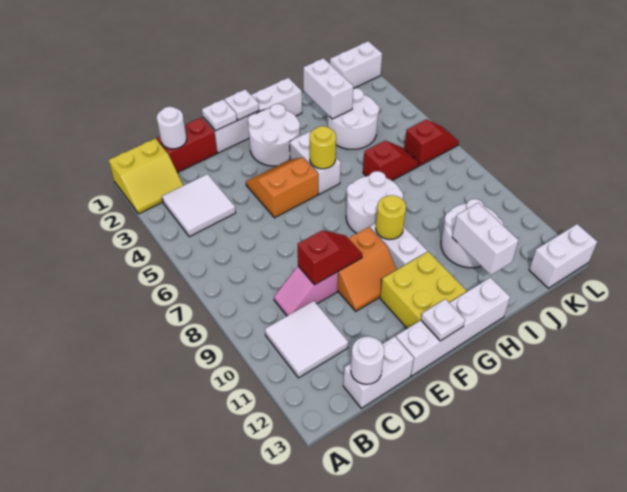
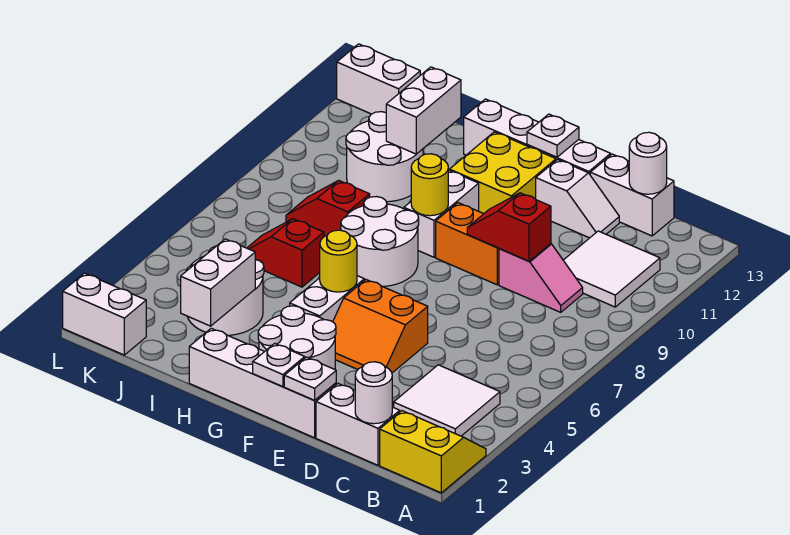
red 1x2 brick [157,117,217,173] -> white 1x2 brick [316,384,400,465]
none -> white 1x2 slope [536,159,619,238]
red 1x2 slope [404,119,459,166] -> red 1x2 slope moved to [286,180,370,237]

